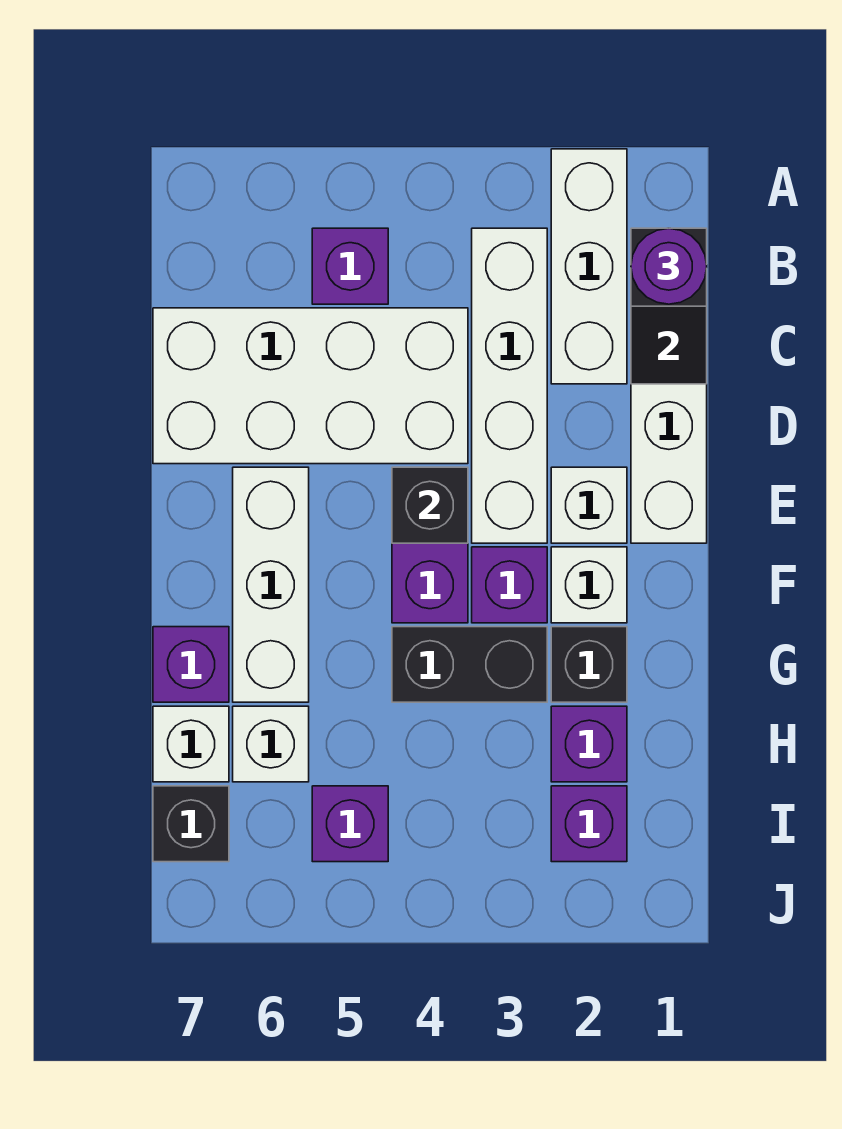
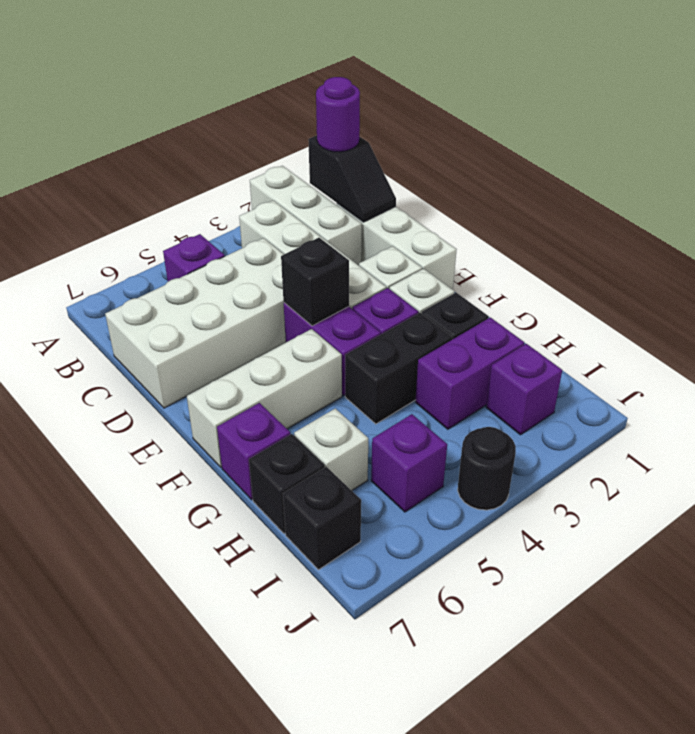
white 1x3 brick [233,467,309,702] -> white 1x3 brick turned to [187,329,342,467]
purple 1x1 brick [551,706,627,782] -> purple 1x2 brick [415,317,525,429]
white 1x1 brick [153,706,229,782] -> black 1x1 brick [249,434,325,534]
none -> black 1x1 round brick [458,427,516,510]

